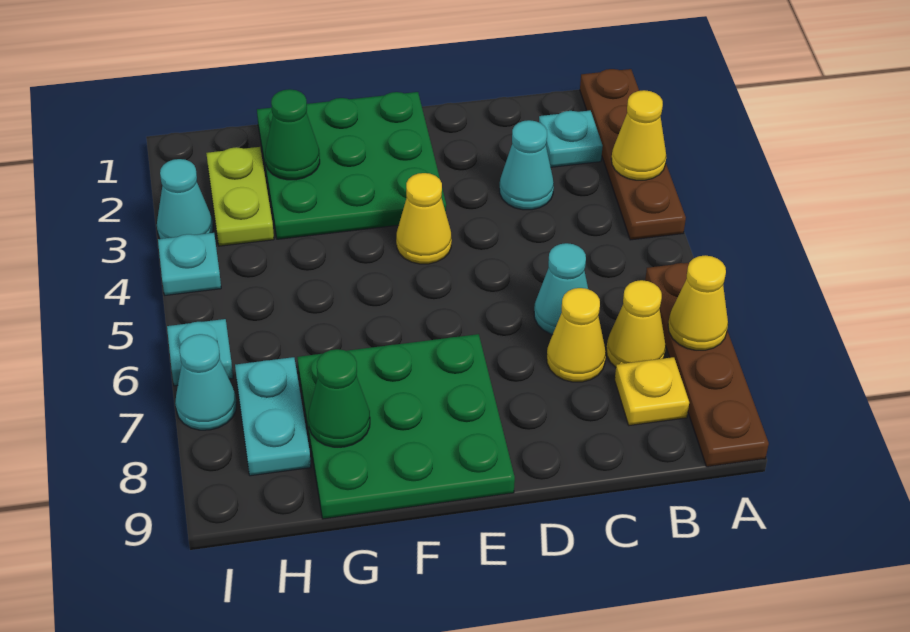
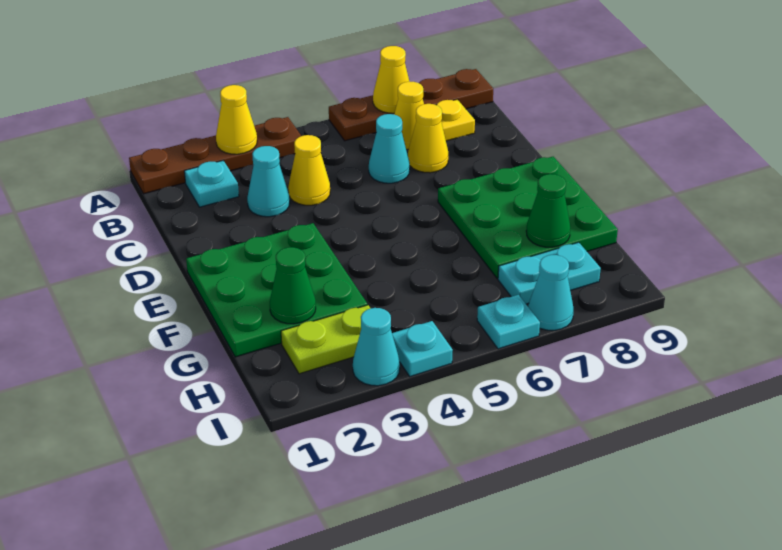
yellow 1x1 cone [396,173,452,264] -> yellow 1x1 cone moved to [288,135,330,205]

